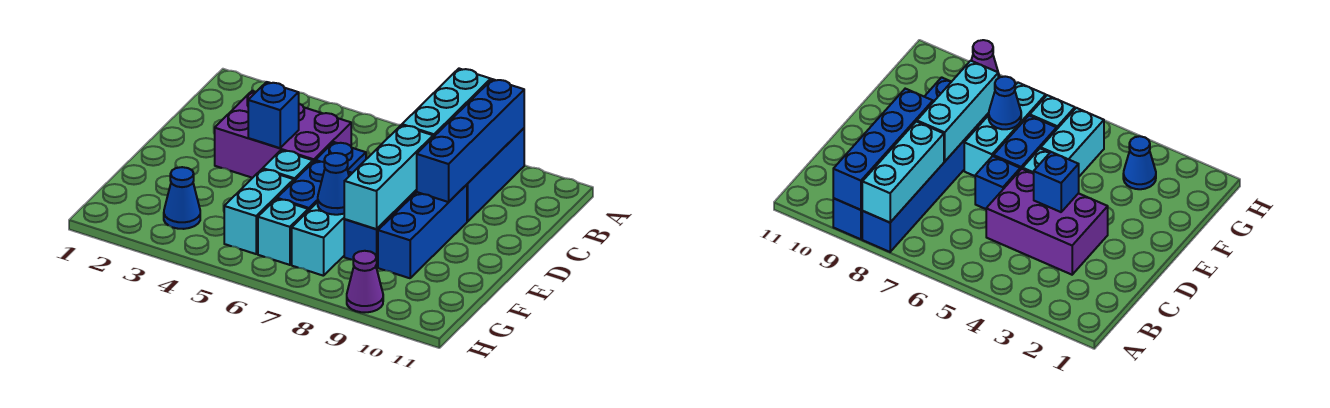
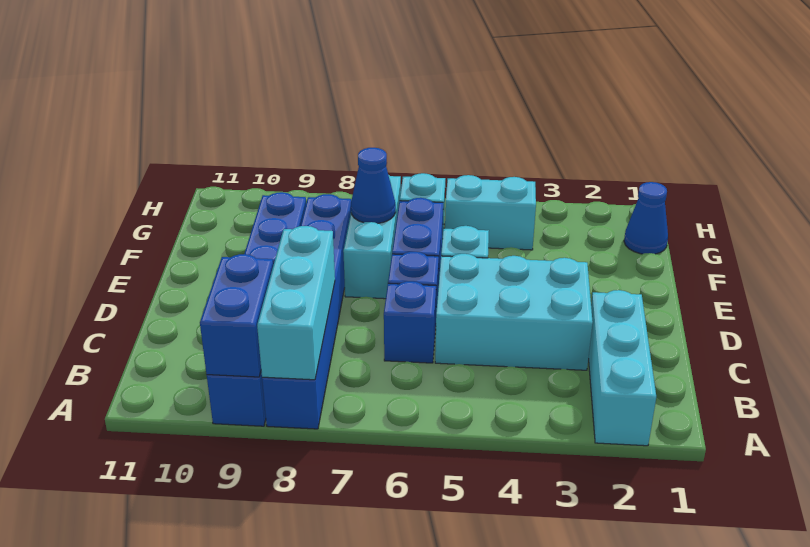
blue 1x4 brick [417,79,524,202] -> blue 1x2 brick [200,254,273,377]
purple 2x3 brick [215,91,351,178] -> cyan 2x3 brick [435,254,593,370]
blue 1x1 brick [248,82,299,148] -> blue 1x1 brick moved to [384,281,436,363]
cyan 1x3 brick [344,125,433,229] -> cyan 1x3 brick moved to [588,290,656,446]
cyan 1x2 brick [224,169,294,254] -> cyan 1x2 brick turned to [445,175,536,250]
blue 1x1 cone [164,167,200,229] -> blue 1x1 cone moved to [624,182,668,254]
purple 1x1 cone [347,251,383,312] -> none

